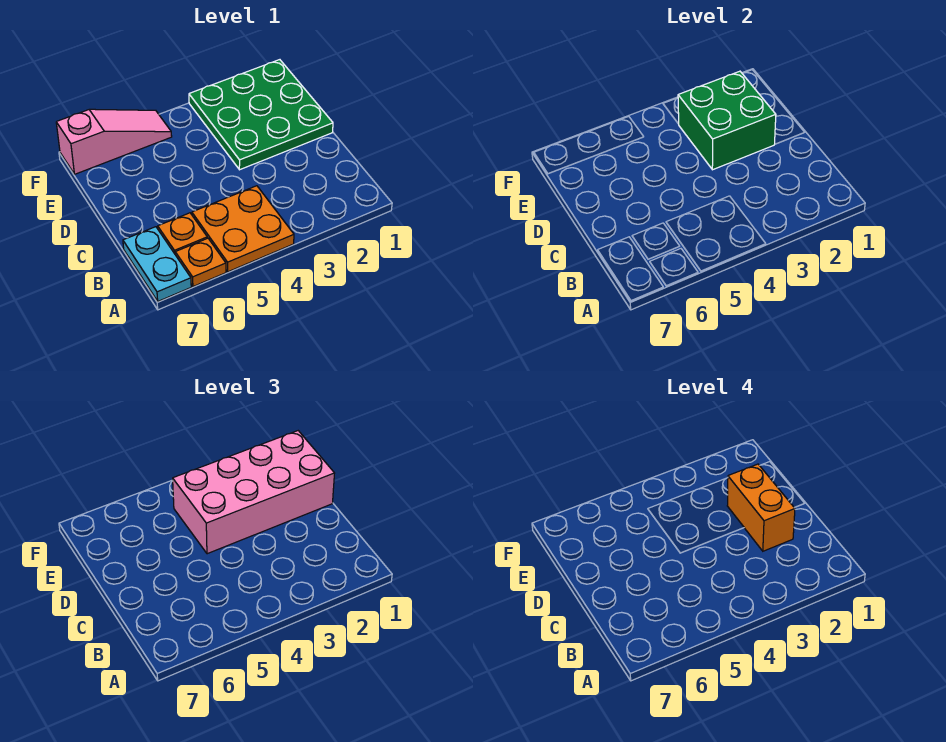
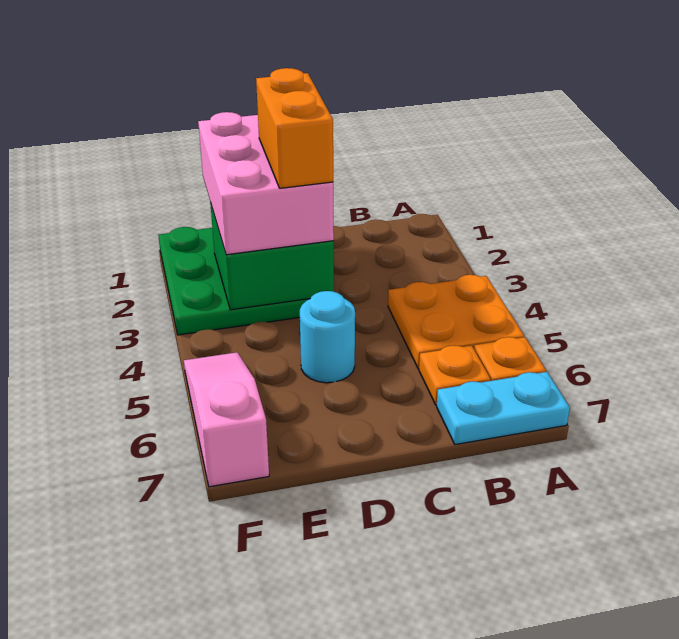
orange 1x2 brick [727,464,795,551] -> orange 1x2 brick turned to [256,68,333,188]
pink 2x4 brick [173,431,335,554] -> pink 2x3 brick [198,112,334,255]
none -> cyan 1x1 round brick [300,291,355,383]

